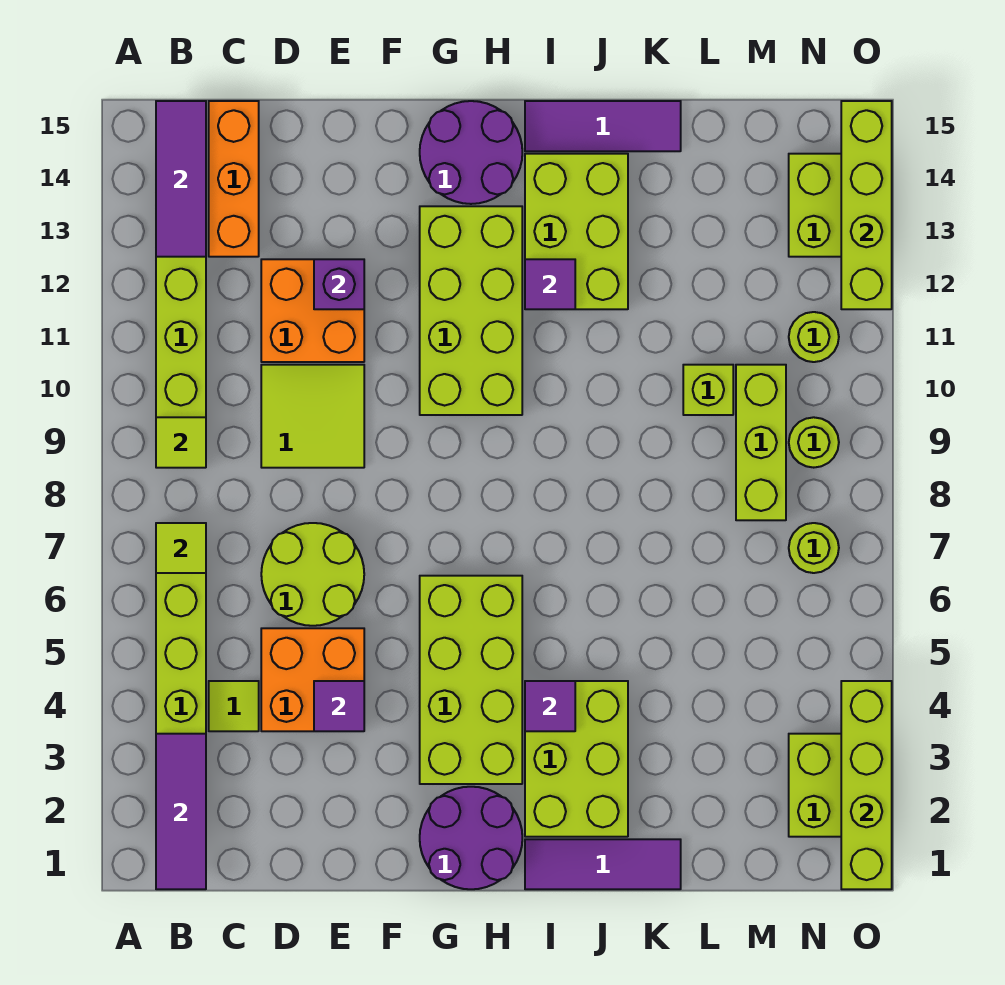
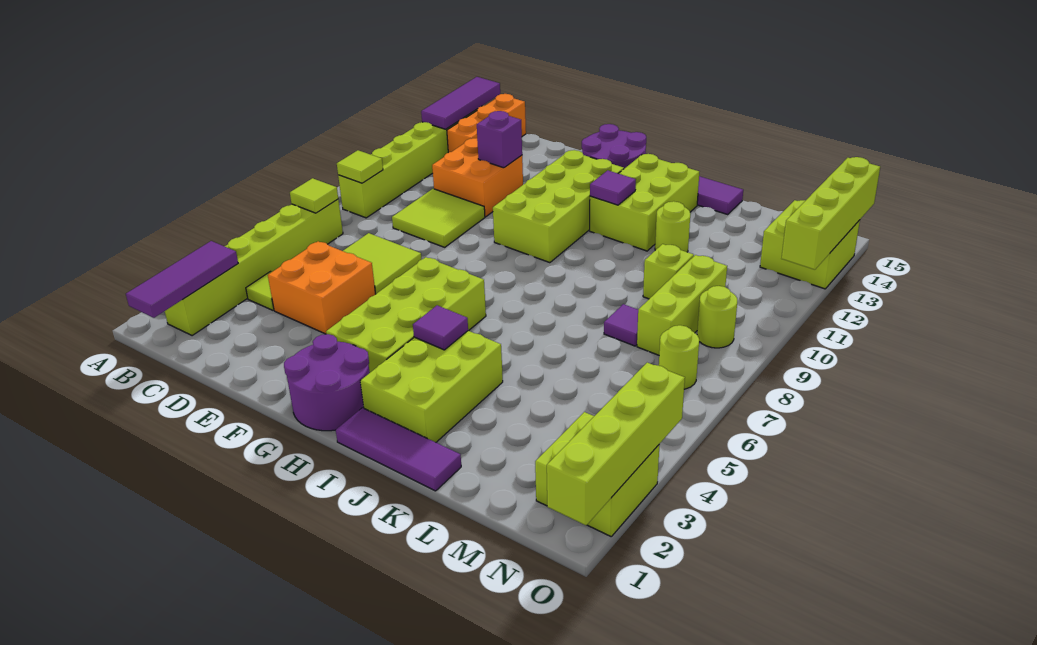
lime 2x2 round brick [261,523,364,626] -> lime 2x2 tile [343,233,422,294]
purple 1x1 tile [314,681,364,731] -> purple 1x1 tile moved to [604,304,638,346]
lime 1x1 round brick [789,312,839,362] -> lime 1x1 round brick moved to [655,201,690,252]

